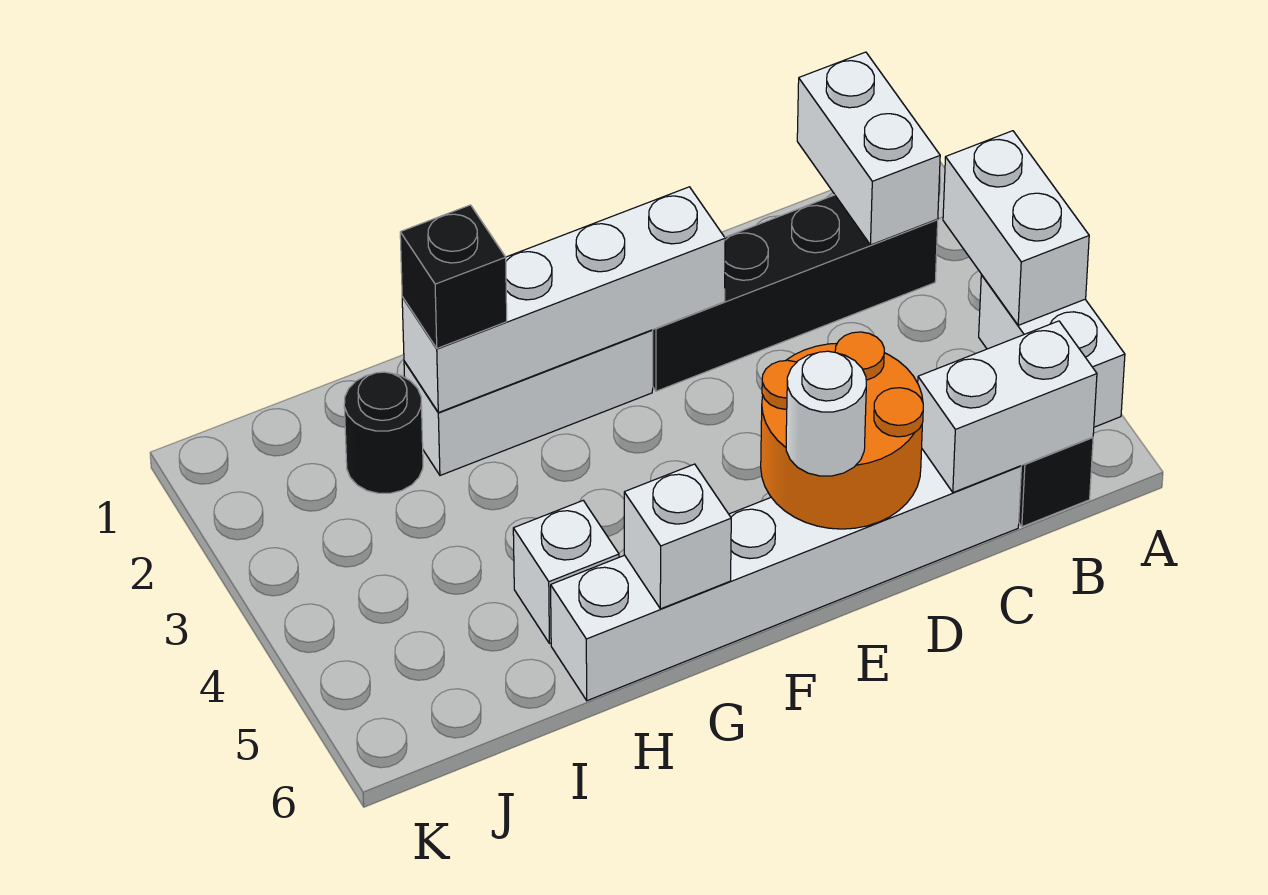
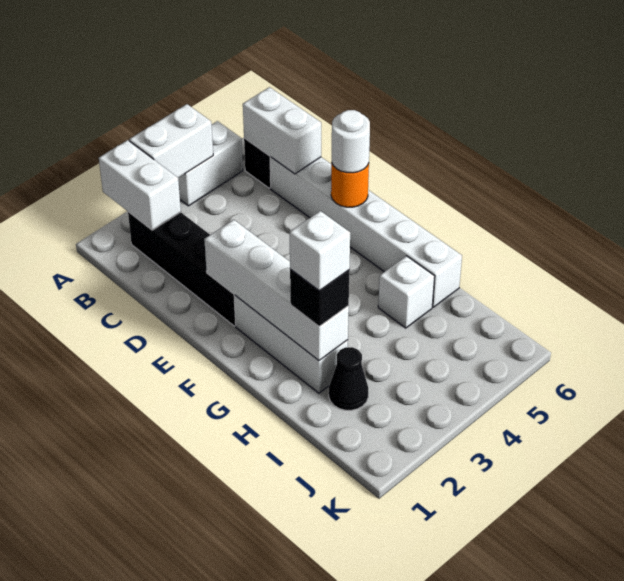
white 1x2 brick [797,52,940,245] -> white 1x2 brick turned to [99,140,181,230]
orange 2x2 round brick [761,332,923,529] -> orange 1x1 round brick [331,163,369,207]
white 1x1 brick [624,464,731,609] -> white 1x1 brick moved to [290,211,350,291]
black 1x1 round brick [344,372,423,493] -> black 1x1 cone [329,347,368,410]

